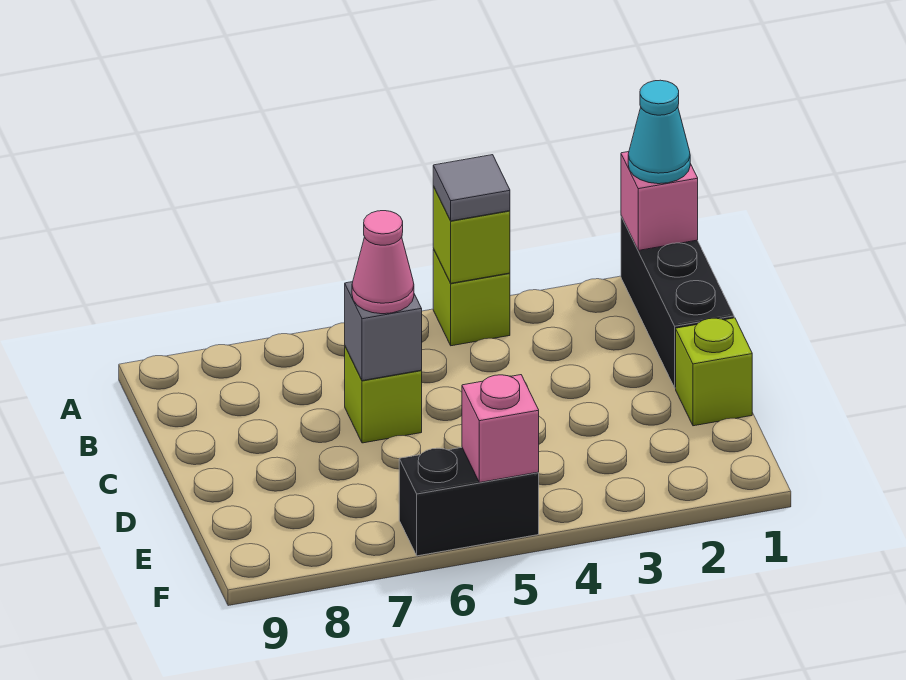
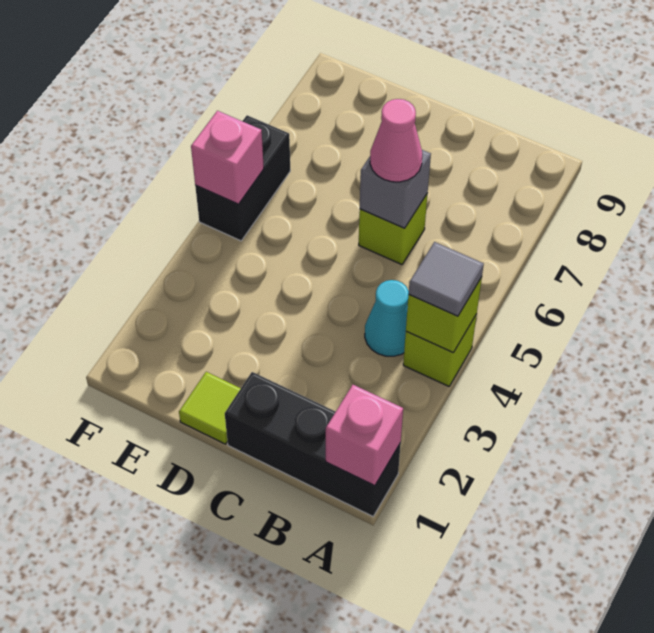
cyan 1x1 cone [628,80,690,184] -> cyan 1x1 cone moved to [365,280,409,356]
lime 1x1 brick [676,318,752,426] -> lime 1x1 tile [179,372,241,444]

